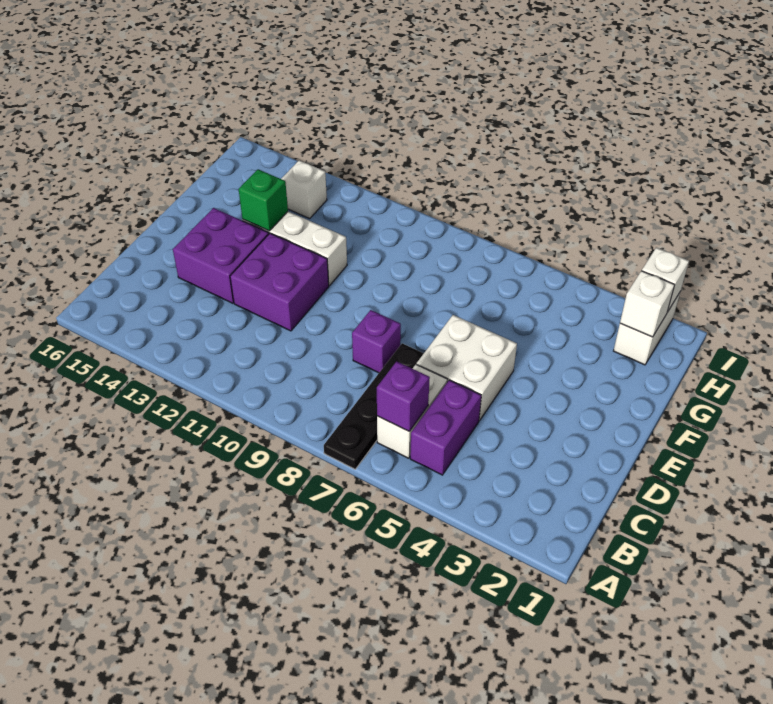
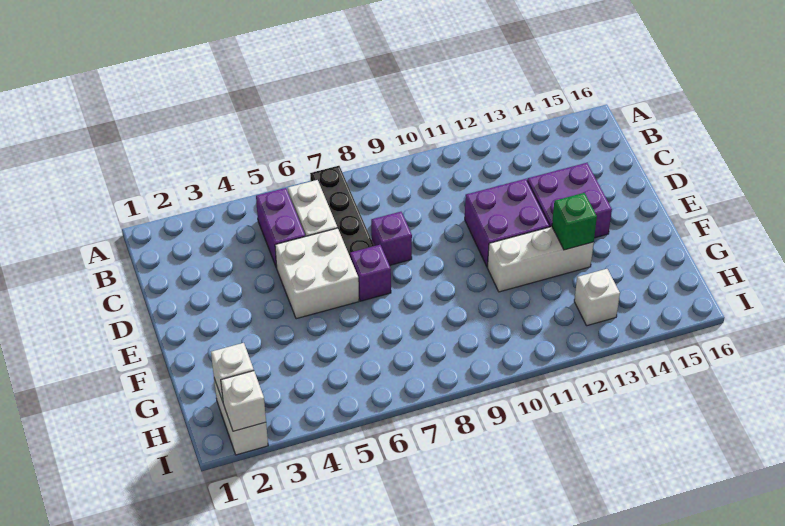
purple 1x1 brick [377,361,430,431] -> purple 1x1 brick moved to [350,245,391,301]

